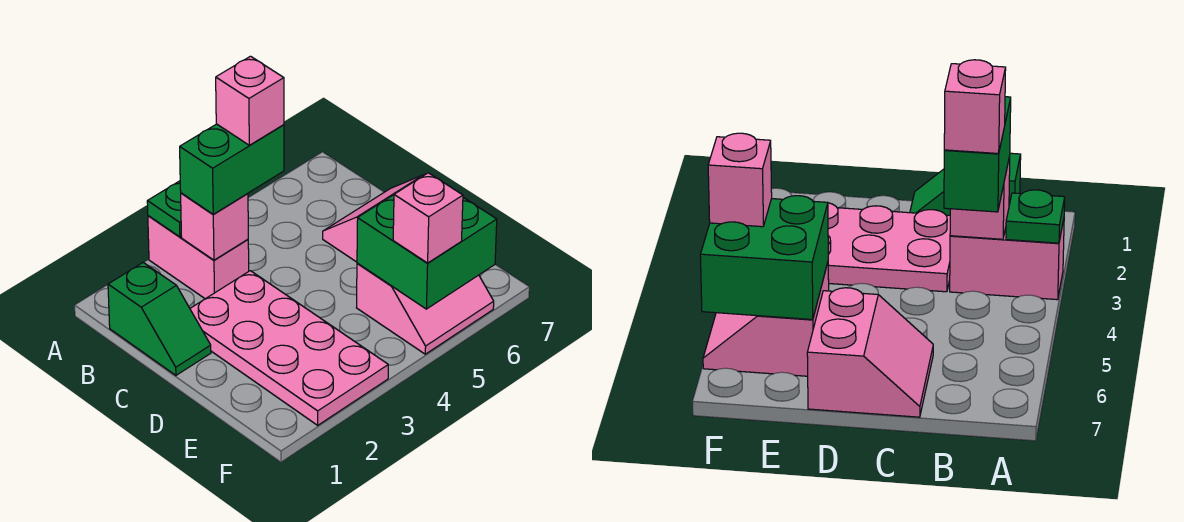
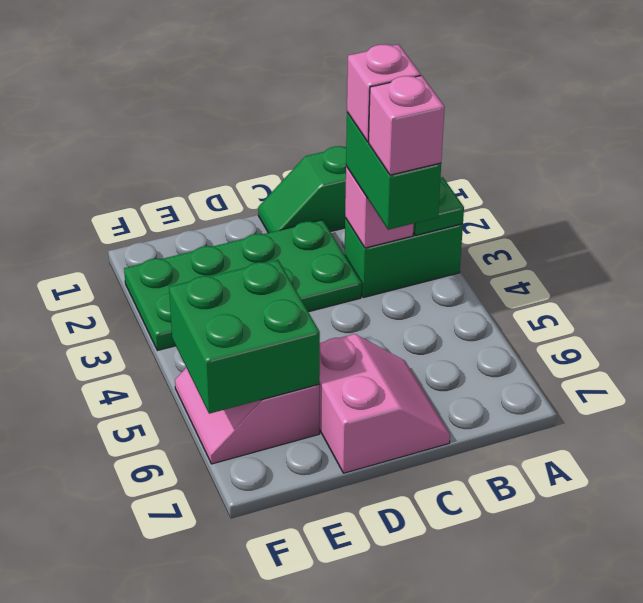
pink 1x2 brick [148,216,249,299] -> green 1x2 brick [345,218,463,297]
pink 2x4 plate [190,271,388,425] -> green 2x4 plate [124,220,361,351]
pink 1x1 brick [393,173,463,263] -> pink 1x1 brick moved to [347,44,421,142]

